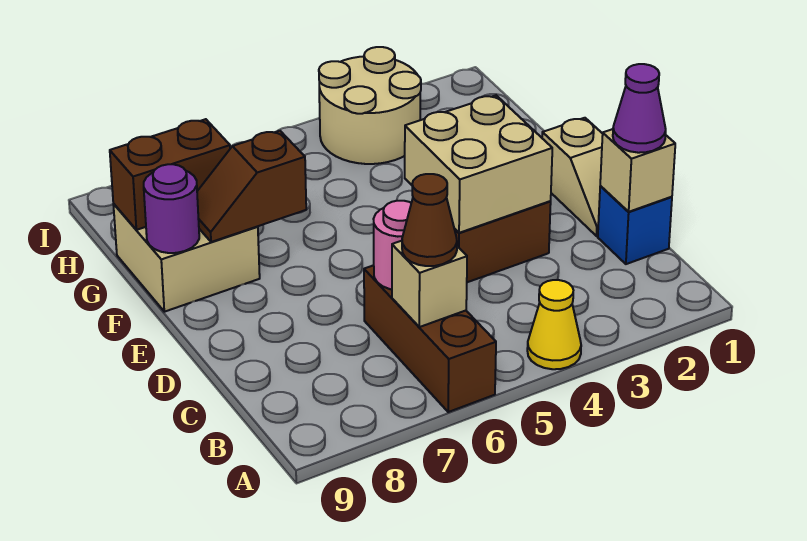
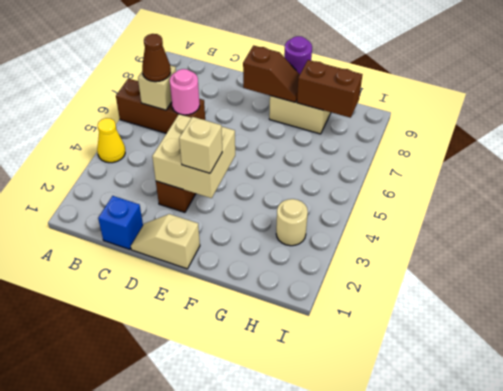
tan 1x1 brick [600,129,675,212] -> tan 1x1 brick moved to [179,117,222,173]
purple 1x1 cone [613,64,666,153] -> none
brown 1x2 slope [197,131,306,242] -> brown 1x2 slope turned to [243,46,300,102]
brown 1x2 brick [110,119,230,230] -> brown 1x2 brick turned to [297,60,362,118]
tan 2x2 round brick [319,47,421,164] -> tan 1x1 round brick [276,199,308,246]

